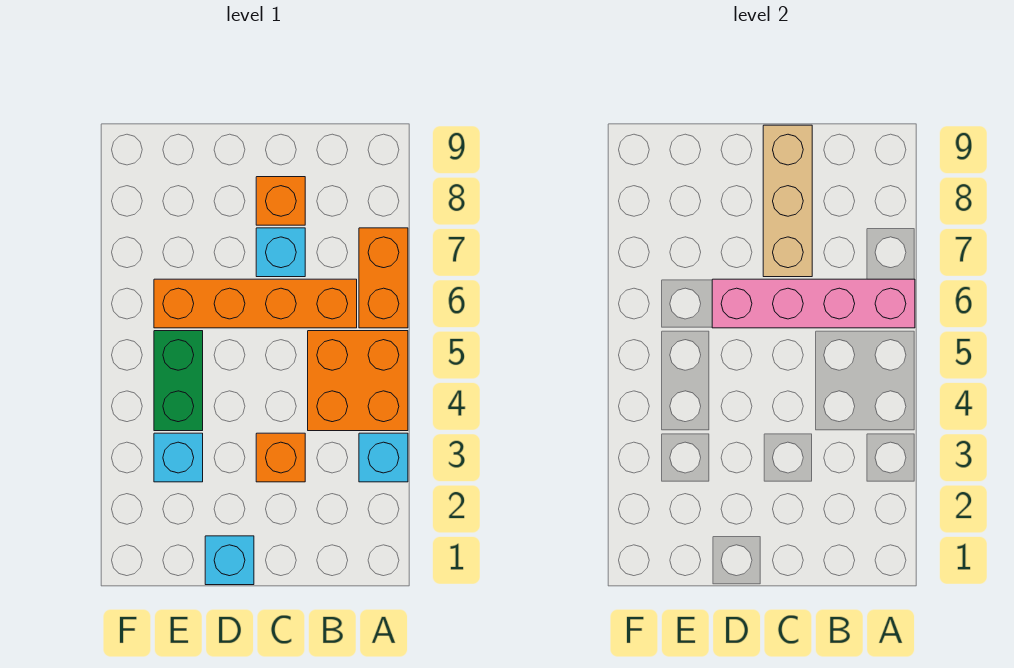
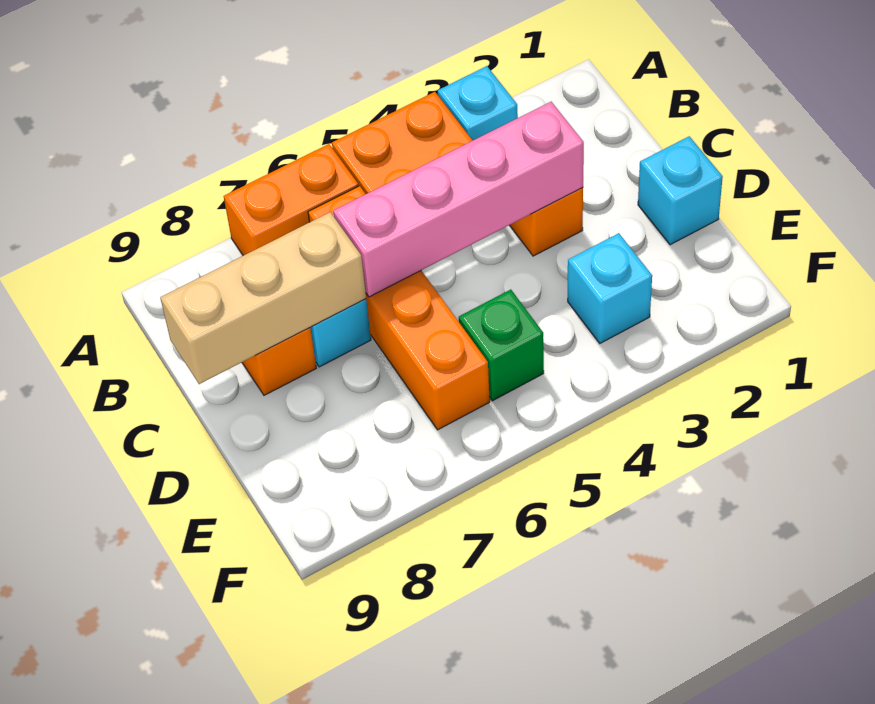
pink 1x4 brick [712,279,915,328] -> pink 1x4 brick turned to [333,102,584,297]
green 1x2 brick [154,331,203,431] -> green 1x1 brick [459,289,544,401]

